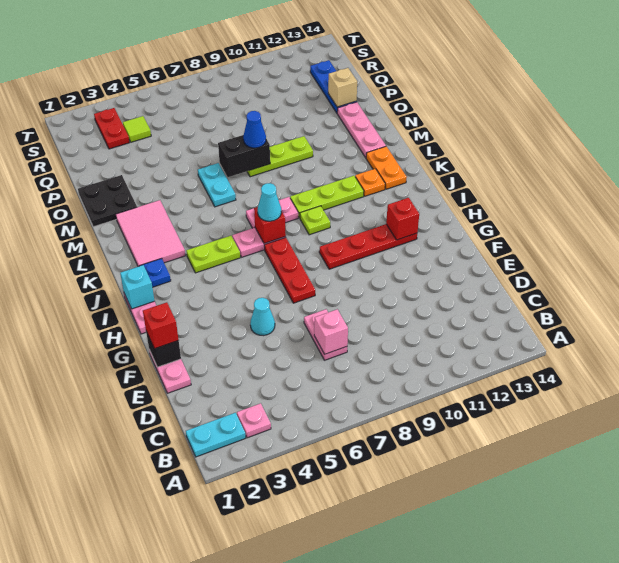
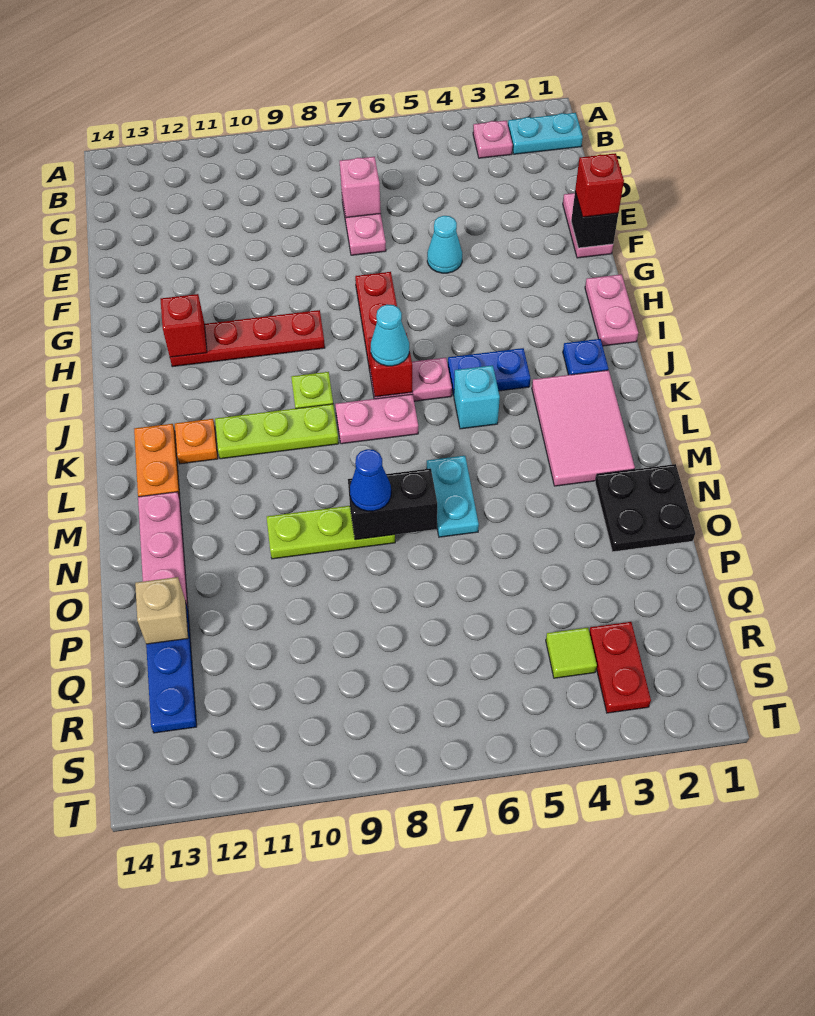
cyan 1x1 brick [120,265,154,309] -> cyan 1x1 brick moved to [454,365,500,429]
lime 1x2 plate [186,236,240,273] -> blue 1x2 plate [448,348,530,396]

